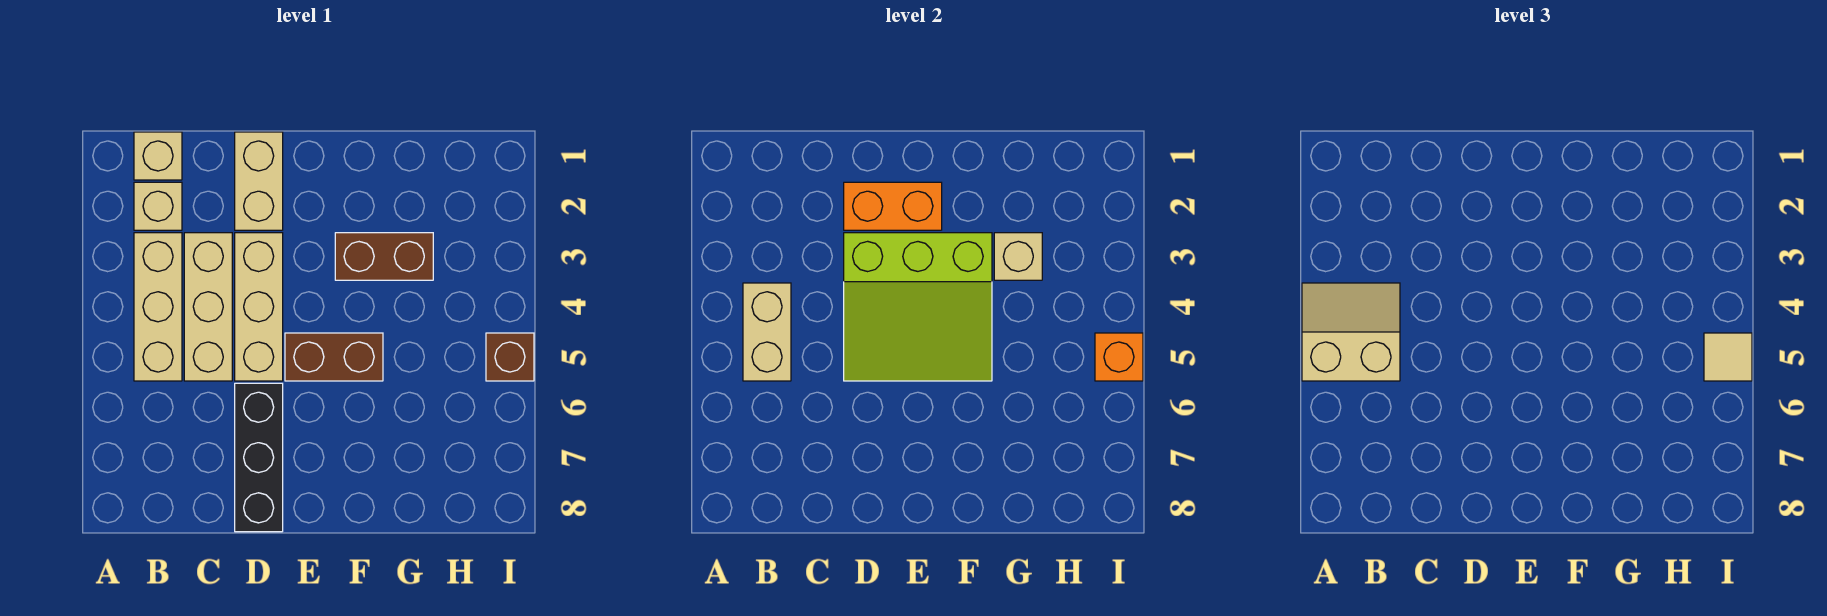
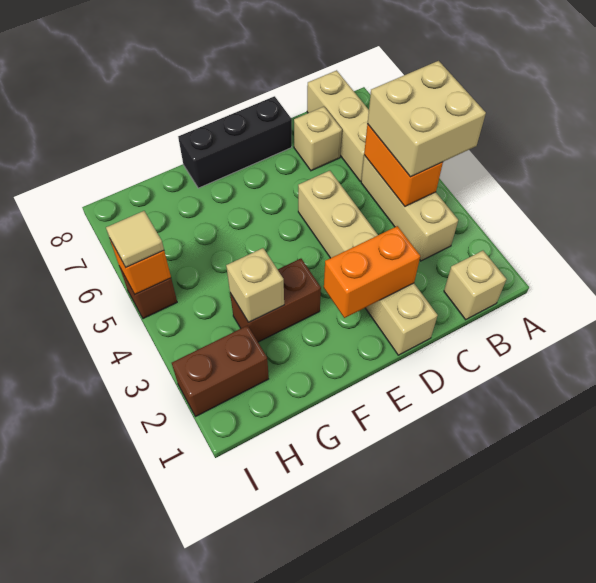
tan 2x2 slope [1302,283,1400,381] -> tan 2x2 brick [367,61,486,177]
tan 1x1 brick [134,182,182,230] -> tan 1x1 brick moved to [294,107,342,171]
tan 1x2 brick [743,283,791,381] -> orange 1x2 brick [364,124,443,206]
tan 1x3 brick [184,233,232,381] -> tan 1x3 brick moved to [307,70,369,181]
lime 3x3 slope [844,233,992,381] -> none
black 1x3 brick [235,383,283,532] -> black 1x3 brick turned to [178,96,292,188]
brown 1x2 brick [285,333,383,381] -> brown 1x2 brick moved to [172,325,269,417]

